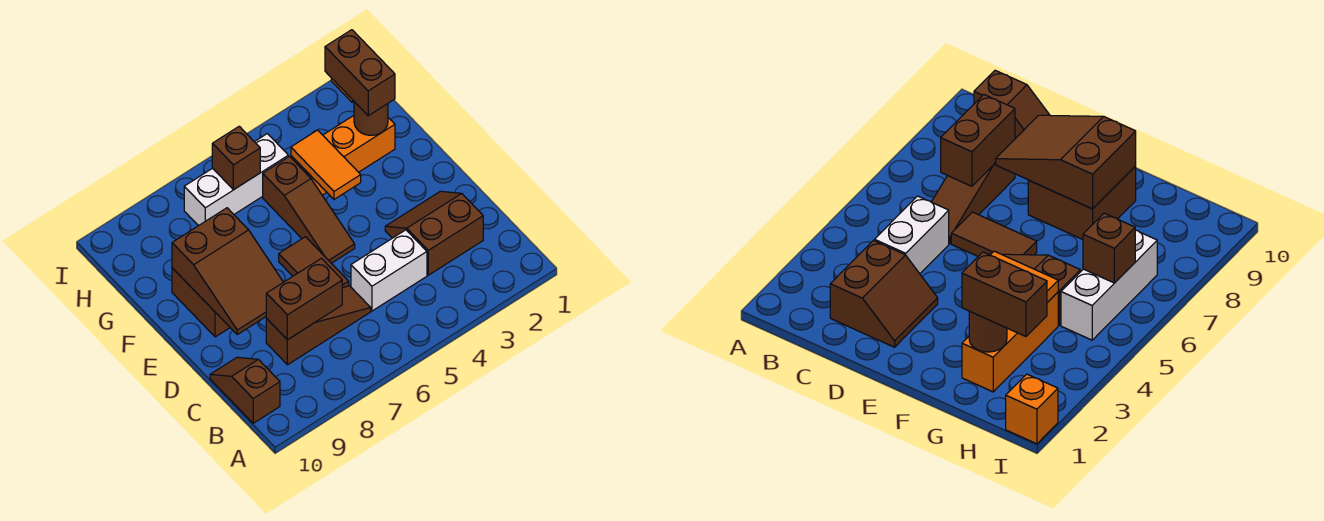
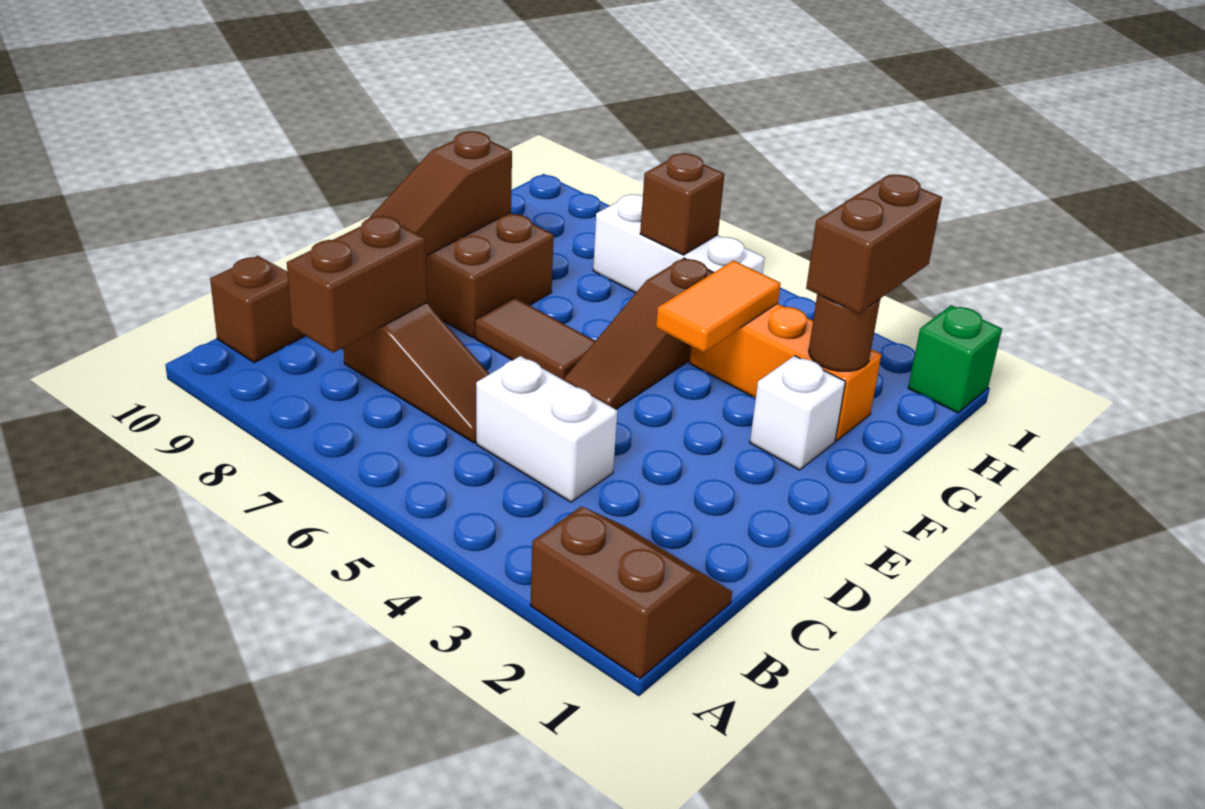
brown 2x2 slope [385,191,483,275] -> brown 2x2 slope moved to [530,506,732,679]
brown 1x2 brick [266,258,342,340] -> brown 1x2 brick turned to [287,216,426,353]
brown 1x2 tile [279,237,349,288] -> brown 1x2 tile turned to [475,298,595,380]
brown 2x3 slope [172,208,283,334] -> brown 1x3 slope [368,131,512,256]
none -> white 1x1 brick [750,356,845,470]
orange 1x1 brick [1006,374,1058,444] -> green 1x1 brick [908,305,1002,413]

